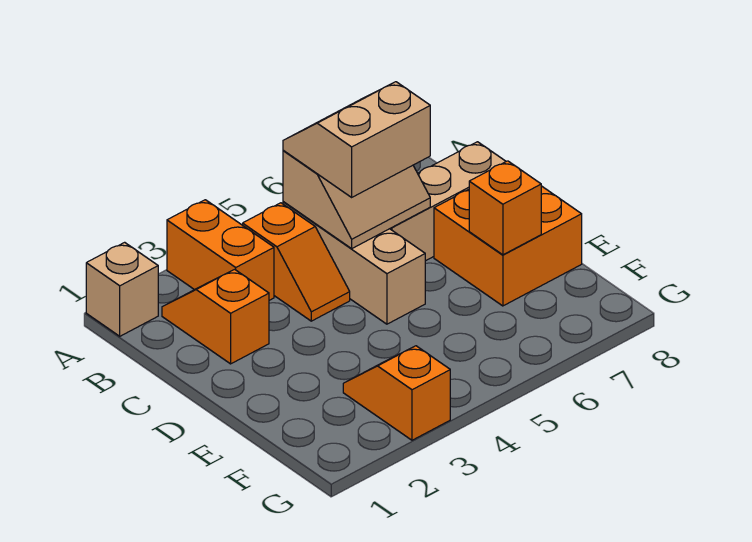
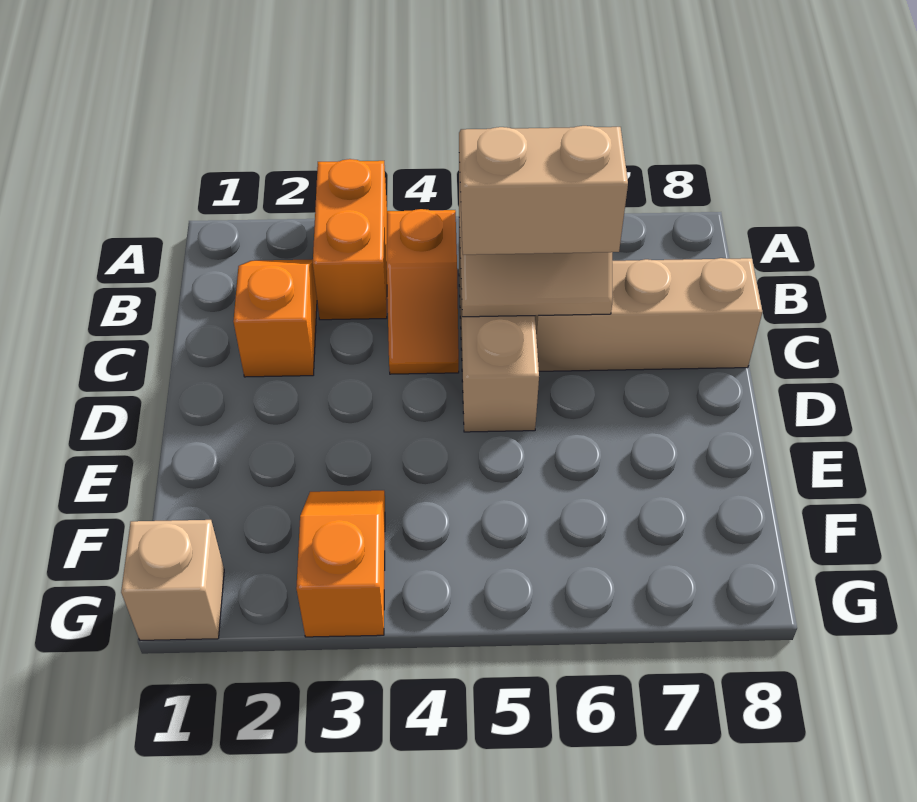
tan 1x1 brick [86,242,158,336] -> tan 1x1 brick moved to [121,520,224,640]
orange 2x2 brick [434,186,582,306] -> none
orange 1x1 brick [469,161,541,255] -> none

